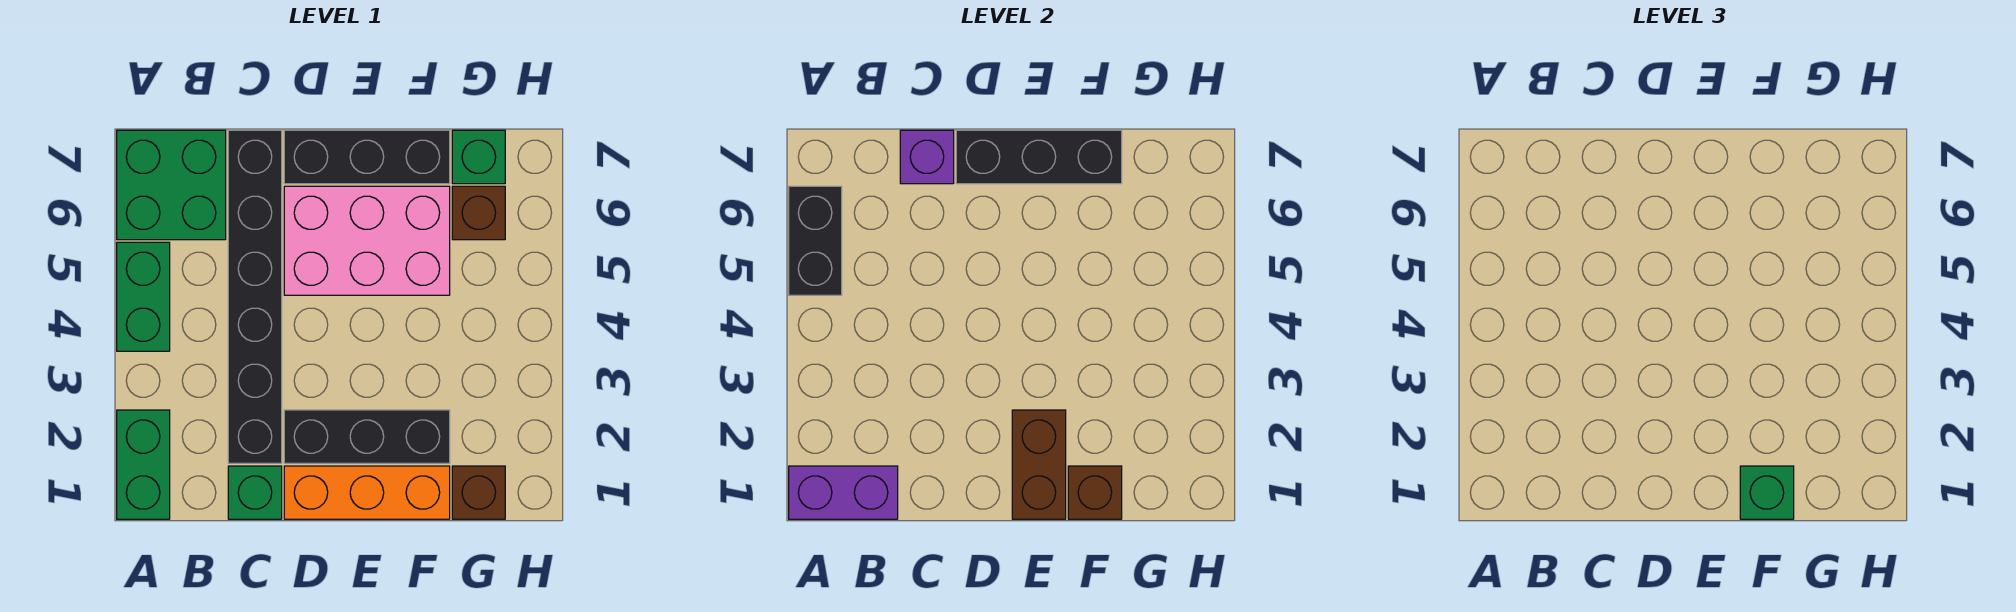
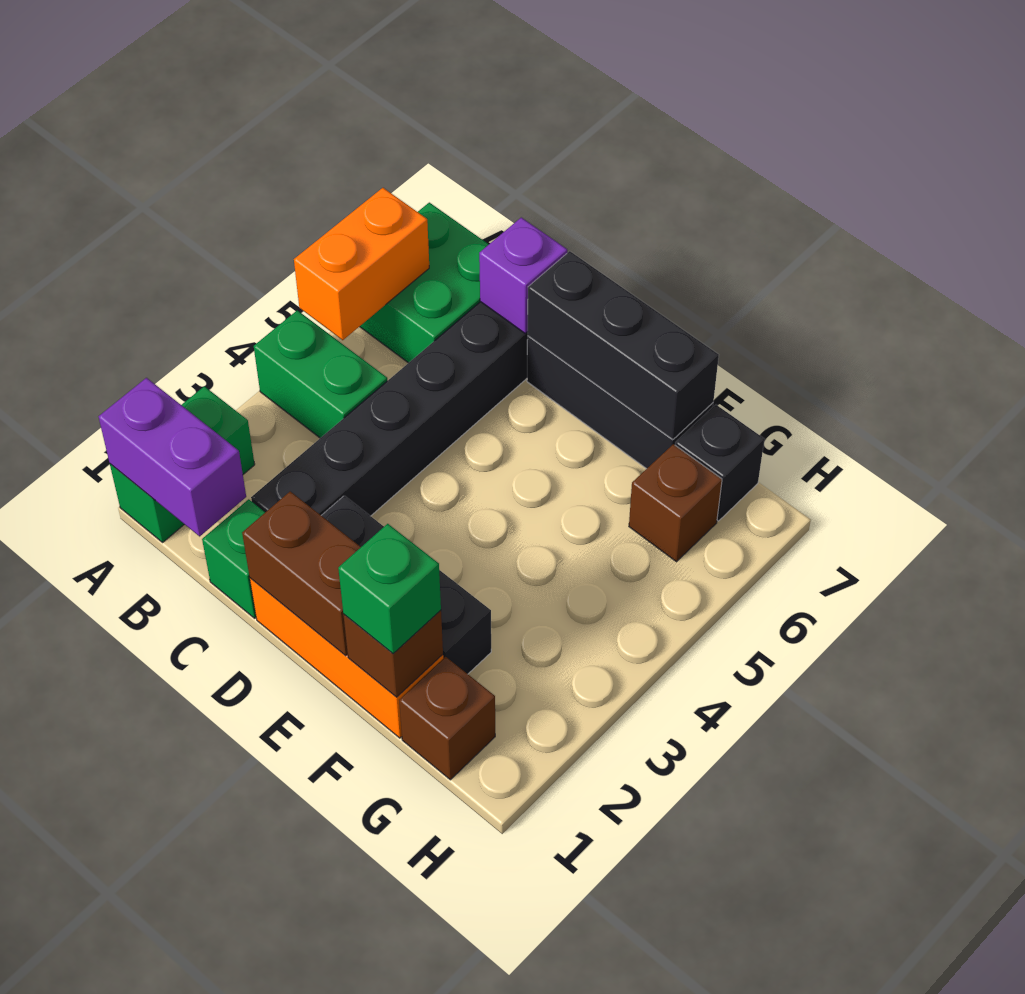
green 1x2 brick [117,242,170,351] -> green 1x2 brick turned to [254,310,387,438]
black 1x2 brick [789,186,842,295] -> orange 1x2 brick [294,188,429,340]
pink 2x3 brick [284,186,450,295] -> none
brown 1x2 brick [1012,410,1066,519] -> brown 1x2 brick turned to [242,491,361,656]
green 1x1 brick [452,130,505,184] -> black 1x1 brick [675,405,764,521]

